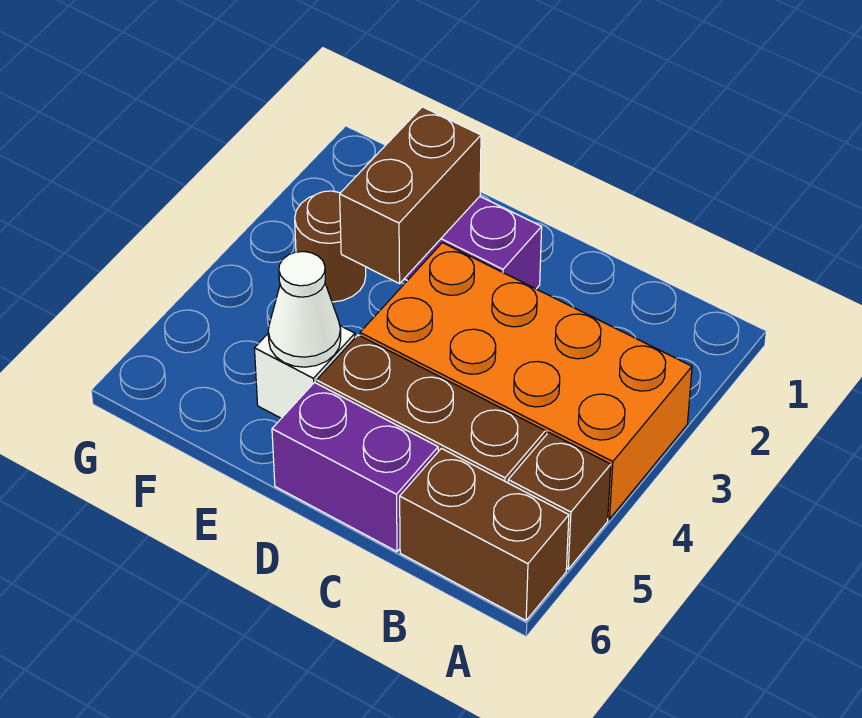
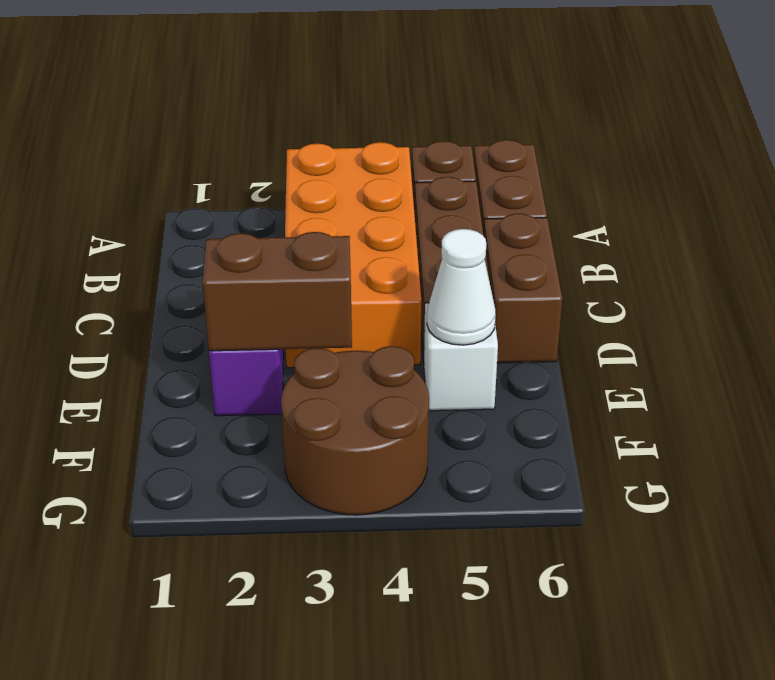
purple 1x2 brick [272,383,438,551] -> brown 1x2 brick [483,214,562,363]
brown 1x1 round brick [295,191,366,302] -> brown 2x2 round brick [281,346,429,515]

